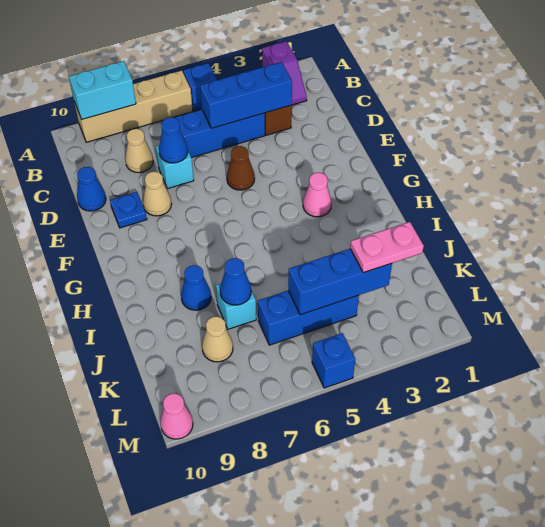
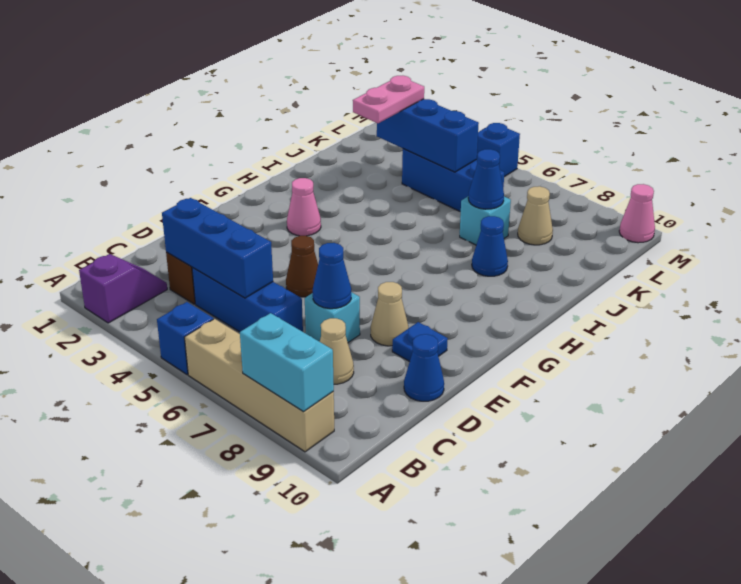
pink 1x2 plate [350,222,424,273] -> pink 1x2 plate turned to [353,76,424,123]

